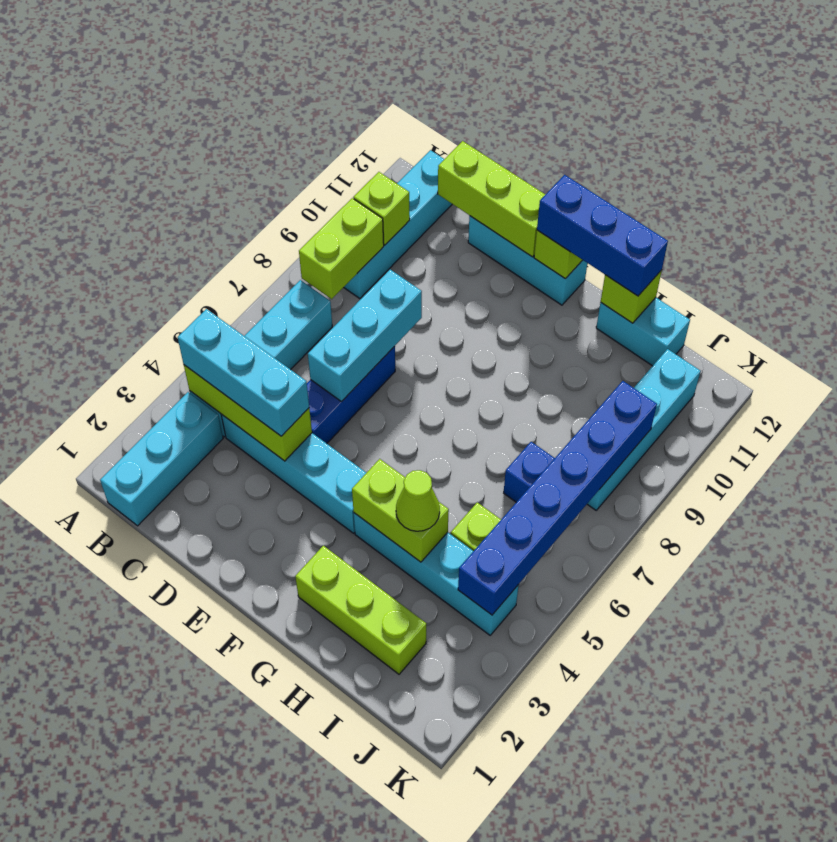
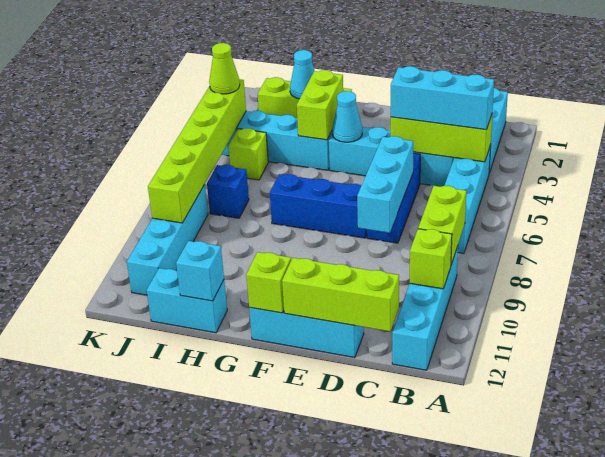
none -> cyan 1x1 cone [332,91,362,142]
blue 1x3 brick [537,175,668,296] -> blue 1x3 brick moved to [270,174,367,238]
lime 1x2 brick [352,459,449,562] -> lime 1x2 brick turned to [297,70,343,140]
none -> cyan 1x1 cone [290,50,314,99]
lime 1x1 cone [396,470,440,531] -> lime 1x1 cone moved to [209,43,240,94]
lime 1x1 brick [601,270,662,323] -> cyan 1x1 brick [176,241,224,301]
blue 1x6 brick [458,381,657,615] -> lime 1x6 brick [148,79,246,223]

